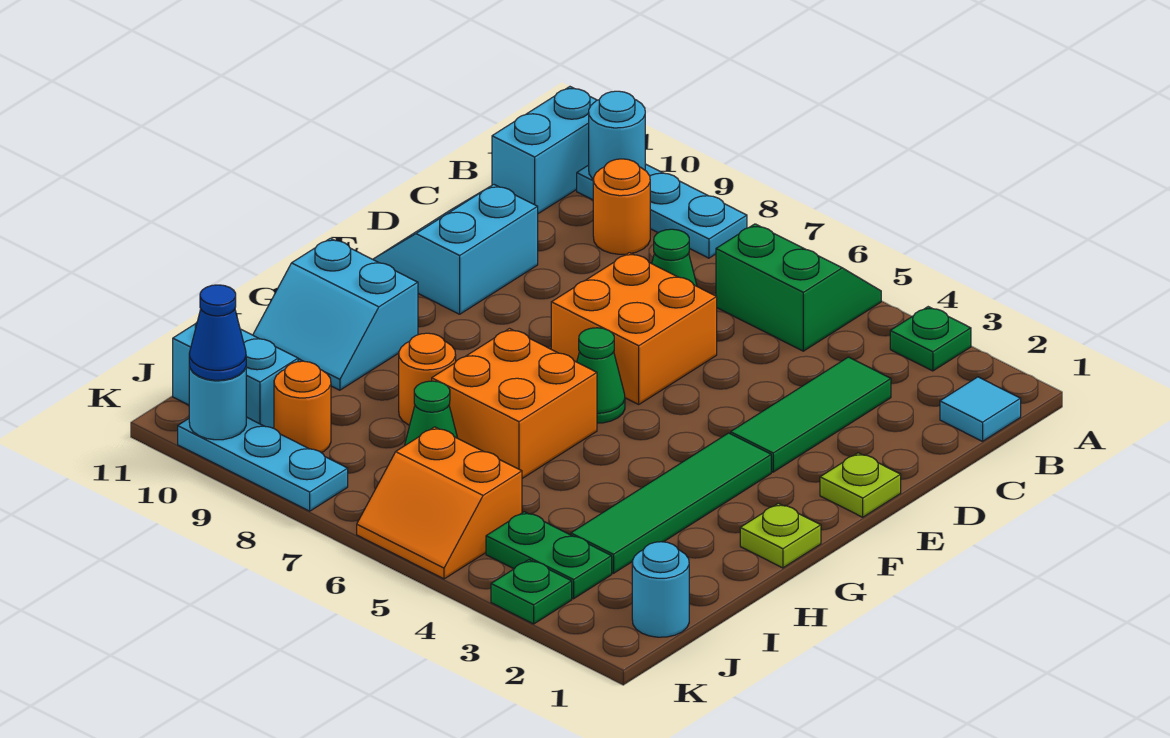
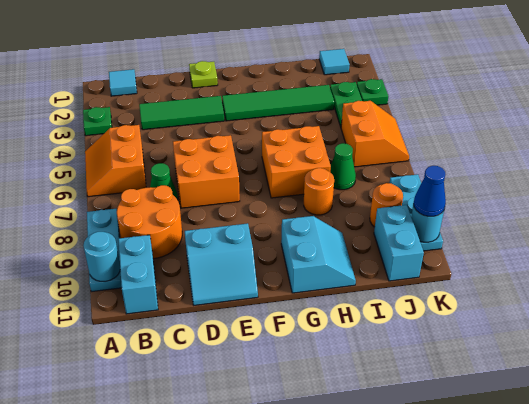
green 2x2 slope [716,224,881,351] -> orange 2x2 slope [85,125,146,197]
cyan 1x2 brick [492,87,597,214] -> cyan 1x2 brick turned to [118,235,158,314]
orange 1x1 round brick [593,159,650,254] -> orange 2x2 round brick [117,185,182,259]
green 1x1 cone [577,328,625,423] -> none
lime 1x1 plate [740,503,821,568] -> none
cyan 1x1 round brick [632,542,689,637] -> cyan 1x1 tile [319,49,349,75]

